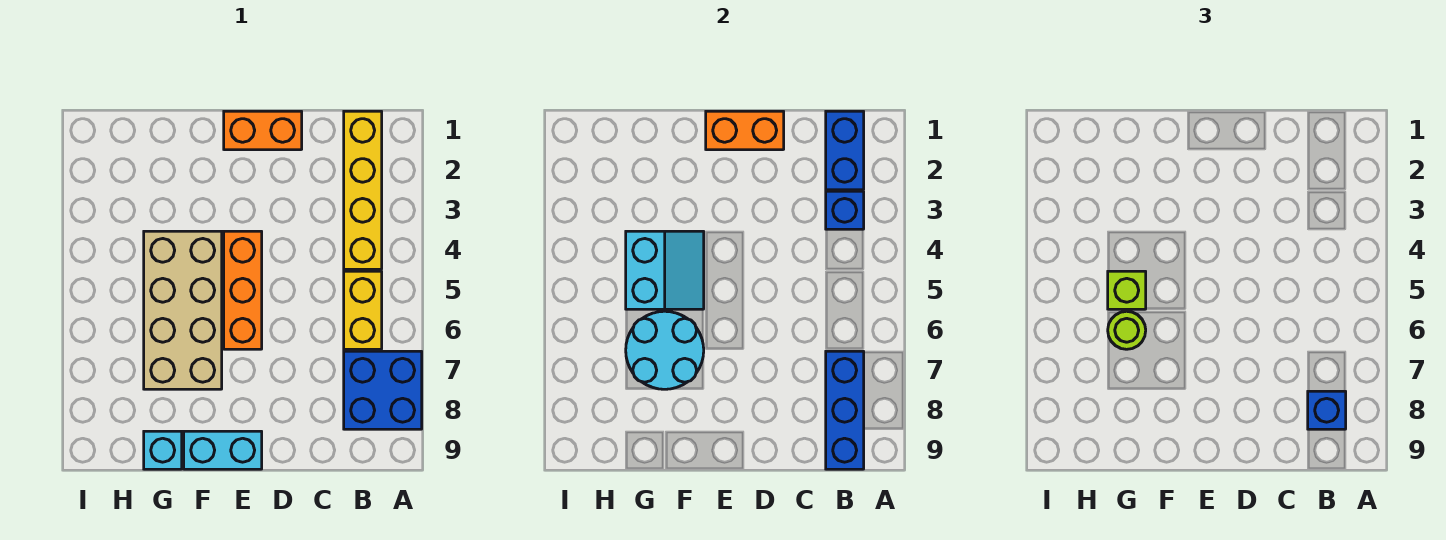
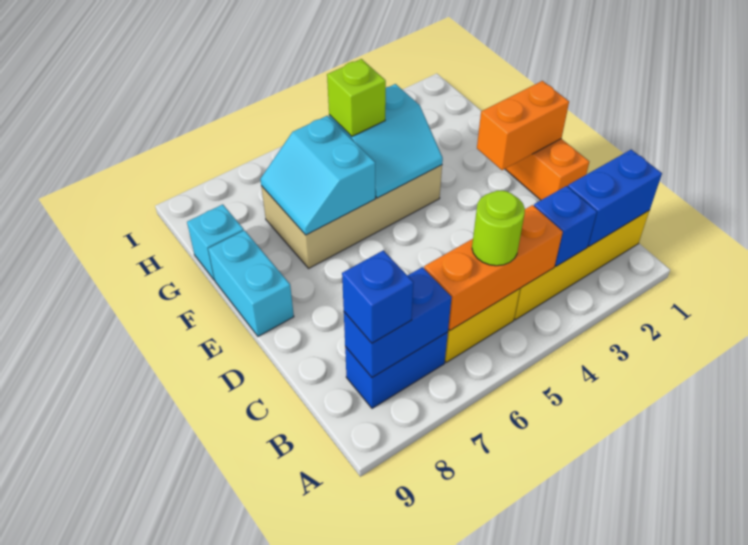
blue 2x2 brick [344,351,422,429] -> blue 1x2 brick [345,332,448,408]
blue 1x3 brick [826,351,864,469] -> blue 1x2 brick [344,267,452,377]
orange 1x2 brick [706,111,784,150] -> orange 1x2 brick turned to [477,81,569,170]
orange 1x3 brick [224,231,262,349] -> orange 1x3 brick moved to [424,205,563,330]
cyan 2x2 round brick [626,311,704,389] -> cyan 2x2 slope [260,116,375,235]
lime 1x1 round brick [1108,311,1146,349] -> lime 1x1 round brick moved to [472,191,525,266]

